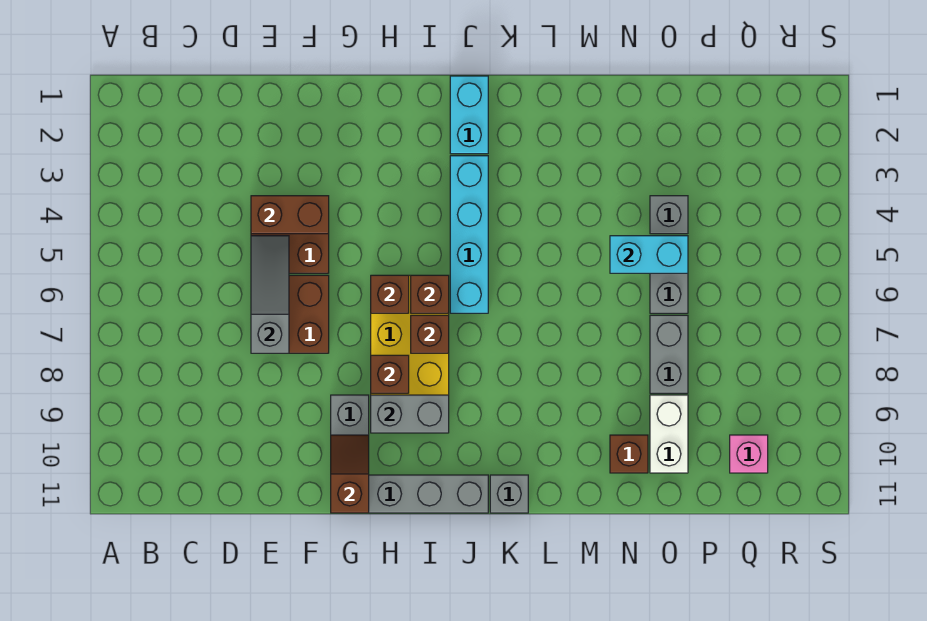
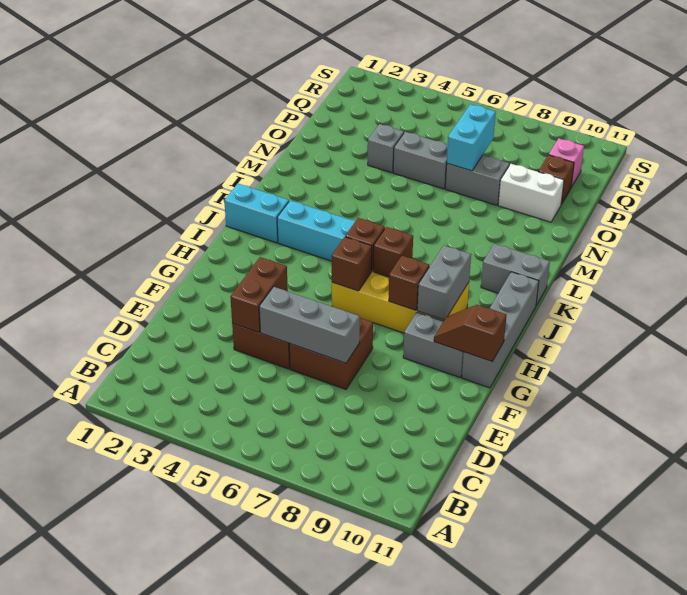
grey 1x3 slope [251,236,289,353] -> grey 1x3 brick [259,287,360,363]
grey 1x1 brick [490,475,528,513] -> grey 1x2 brick [481,244,550,305]
cyan 1x2 brick [610,236,688,273] -> cyan 1x2 brick moved to [447,104,496,171]
brown 1x1 brick [610,435,648,473] -> brown 1x1 brick moved to [538,155,574,204]

